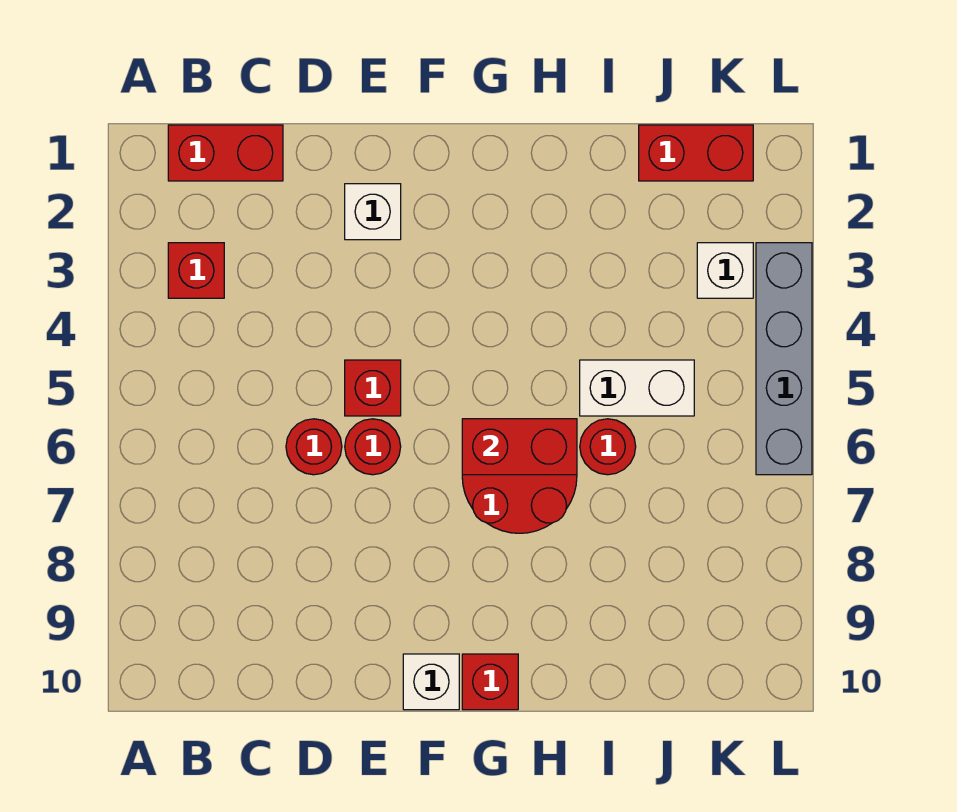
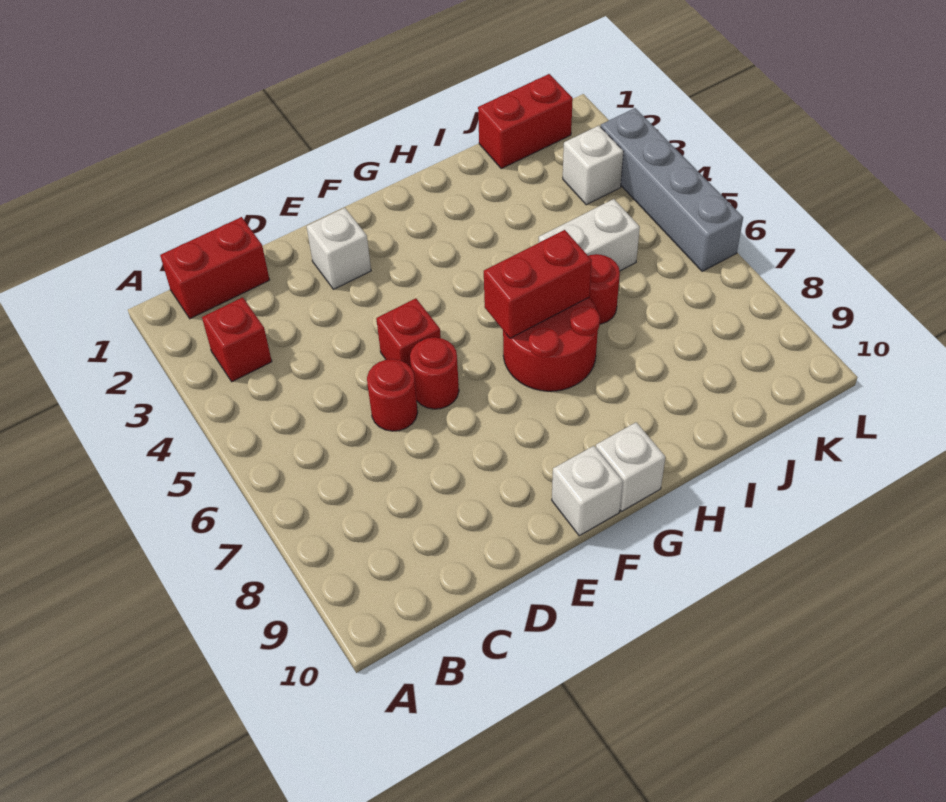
red 1x1 brick [462,654,518,710] -> white 1x1 brick [596,422,665,511]

